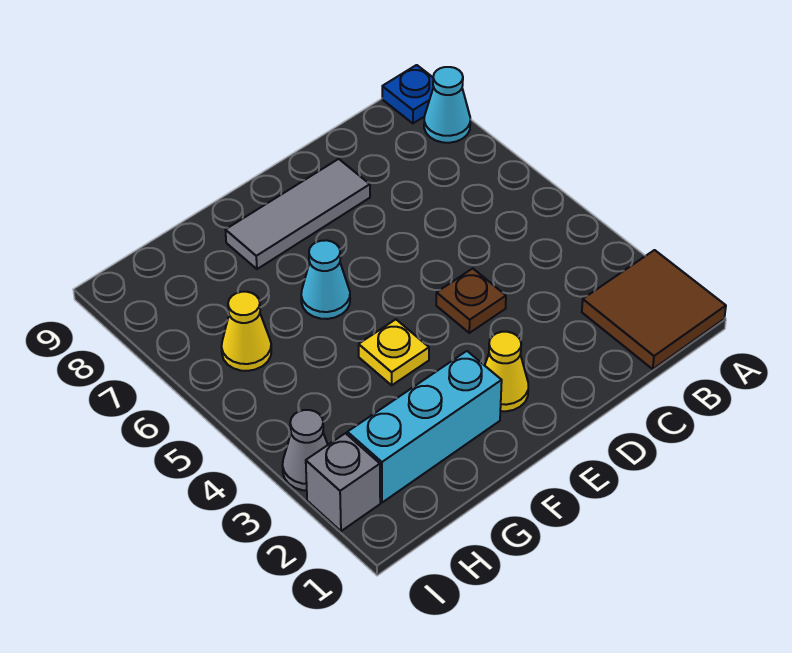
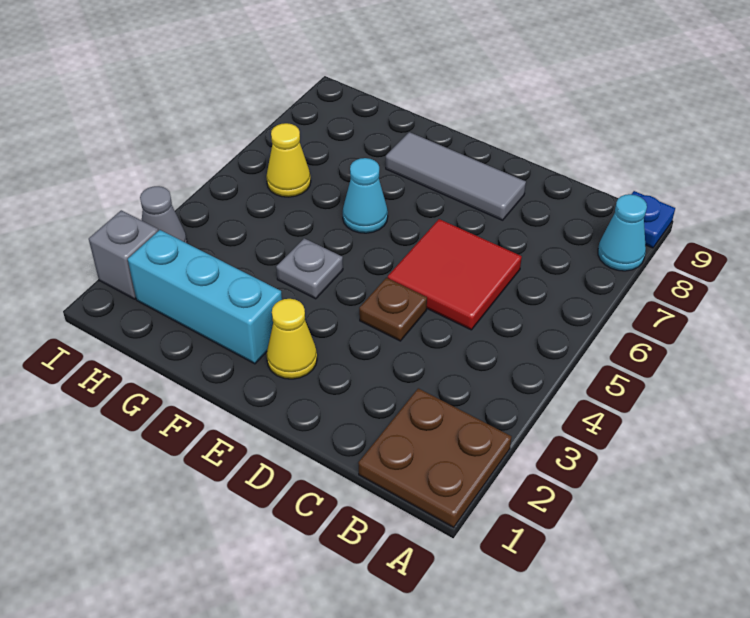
brown 2x2 tile [582,250,726,369] -> brown 2x2 plate [358,388,512,527]
none -> red 2x2 tile [388,219,522,330]
yellow 1x1 plate [359,320,429,385] -> grey 1x1 plate [276,238,343,299]

